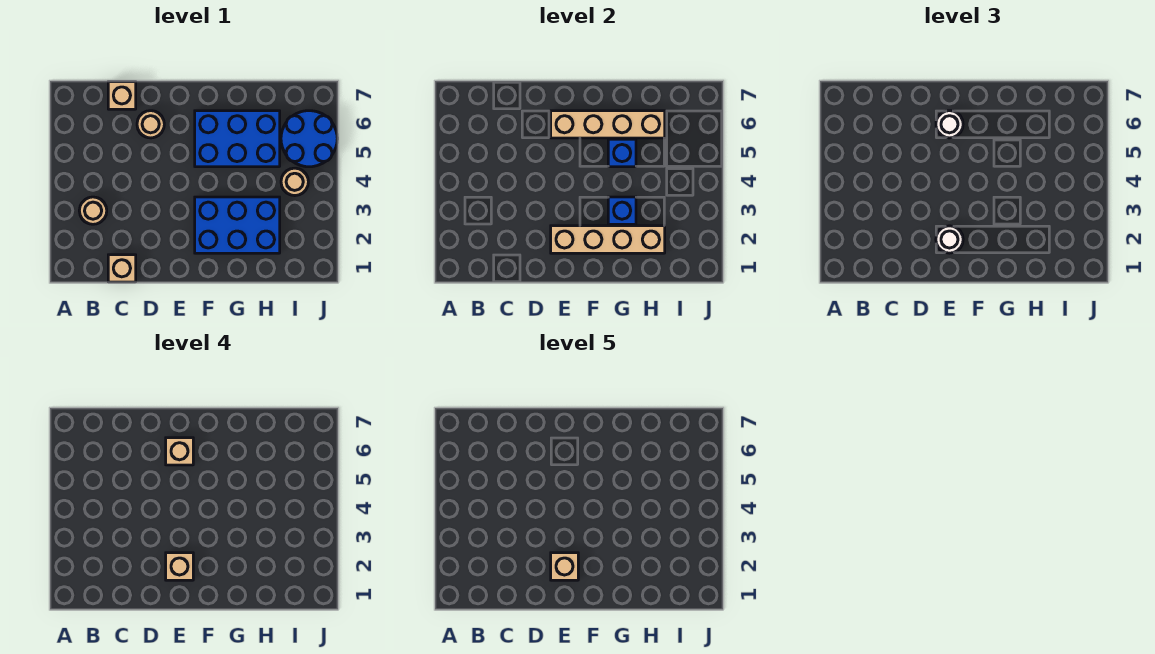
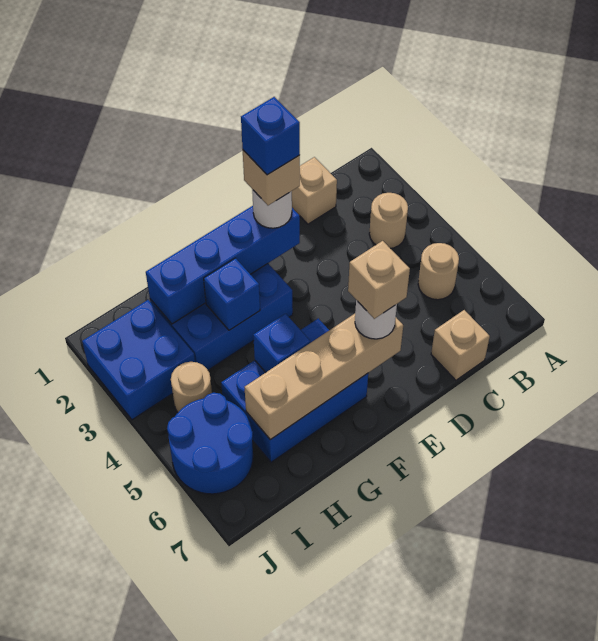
tan 1x1 round brick [137,111,164,138] -> tan 1x1 round brick moved to [418,243,459,300]
tan 1x4 brick [551,226,665,253] -> blue 1x4 brick [146,206,300,324]
tan 1x1 brick [551,553,578,580] -> blue 1x1 brick [241,97,300,175]
none -> blue 2x2 brick [82,300,195,420]

